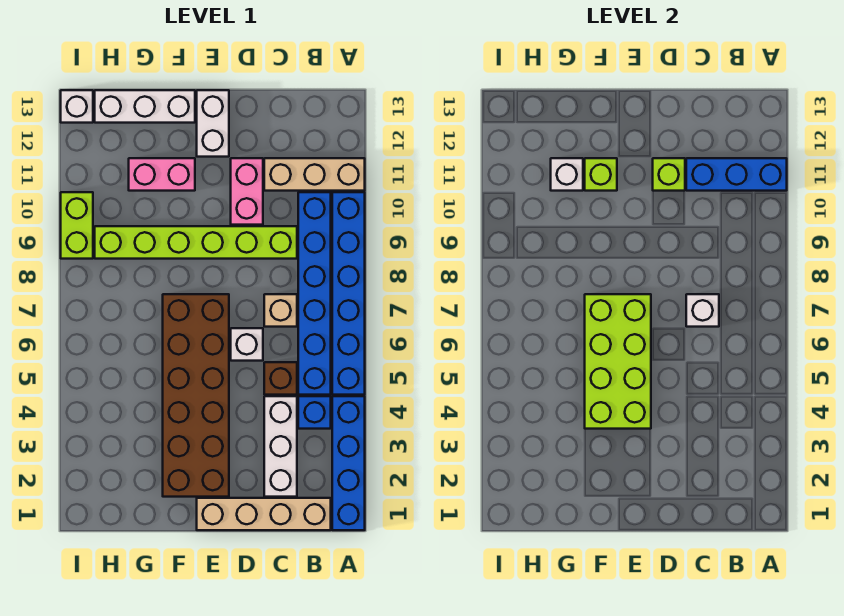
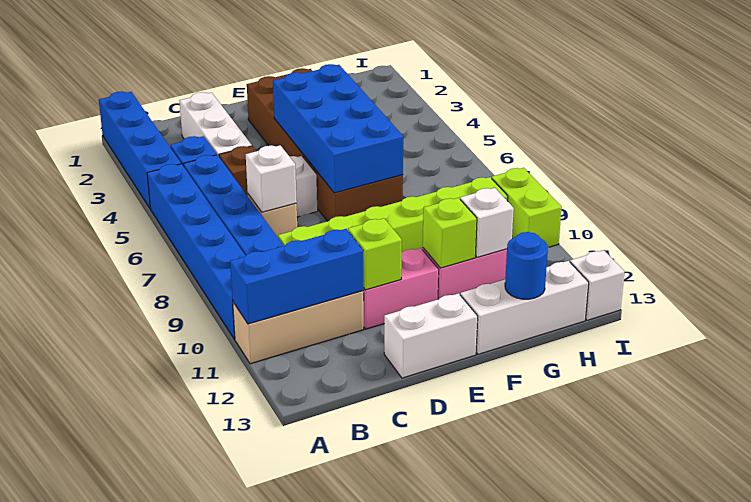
tan 1x4 brick [197,498,331,530] -> none
pink 1x2 brick [231,158,263,225] -> pink 1x2 brick turned to [363,248,439,329]
lime 2x4 brick [585,294,651,429] -> blue 2x4 brick [273,64,403,193]
white 1x2 brick [197,90,229,157] -> white 1x2 brick turned to [384,293,478,378]
none -> blue 1x1 round brick [505,232,548,299]

